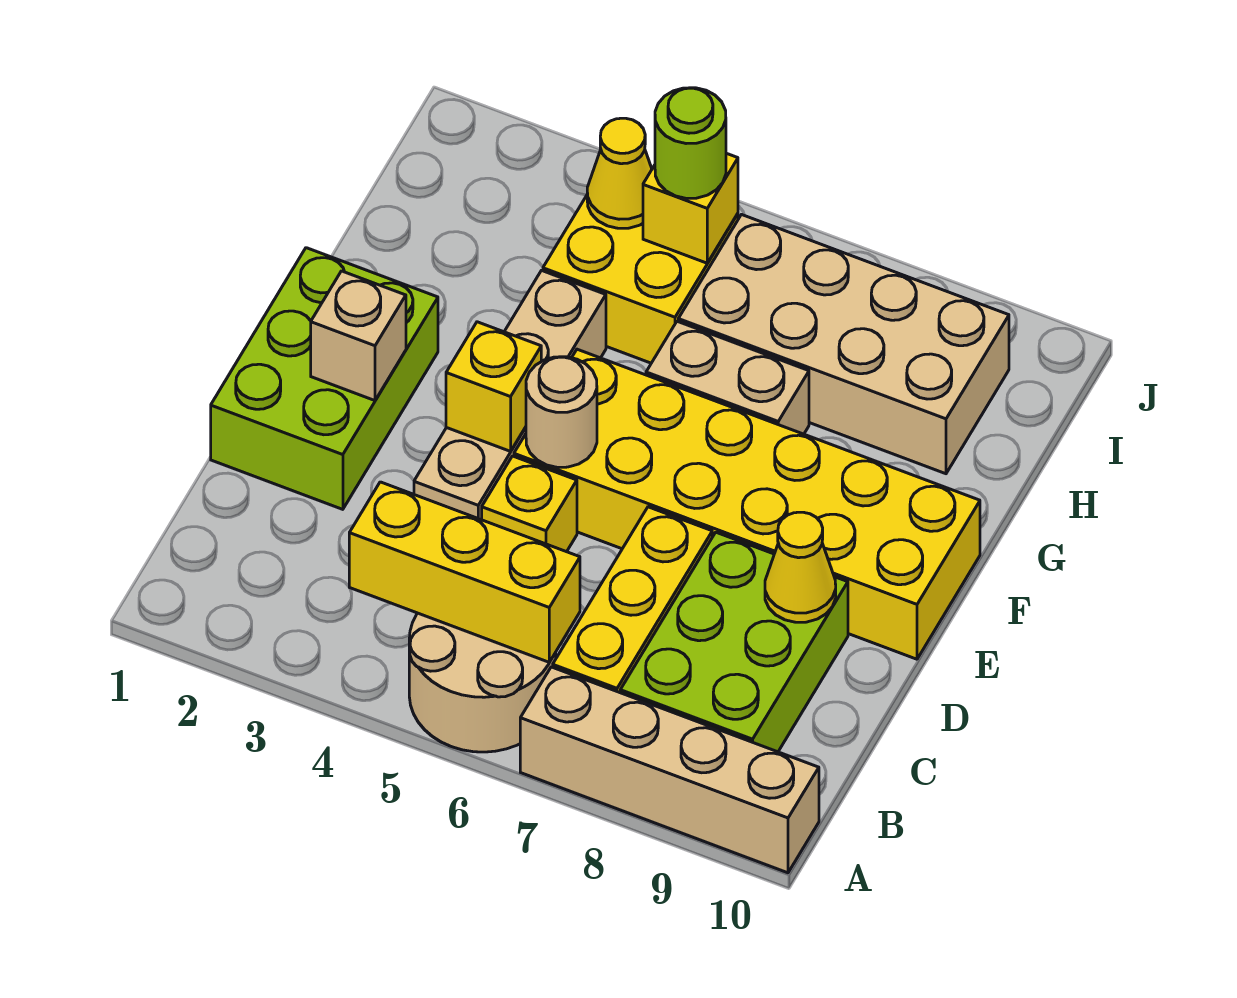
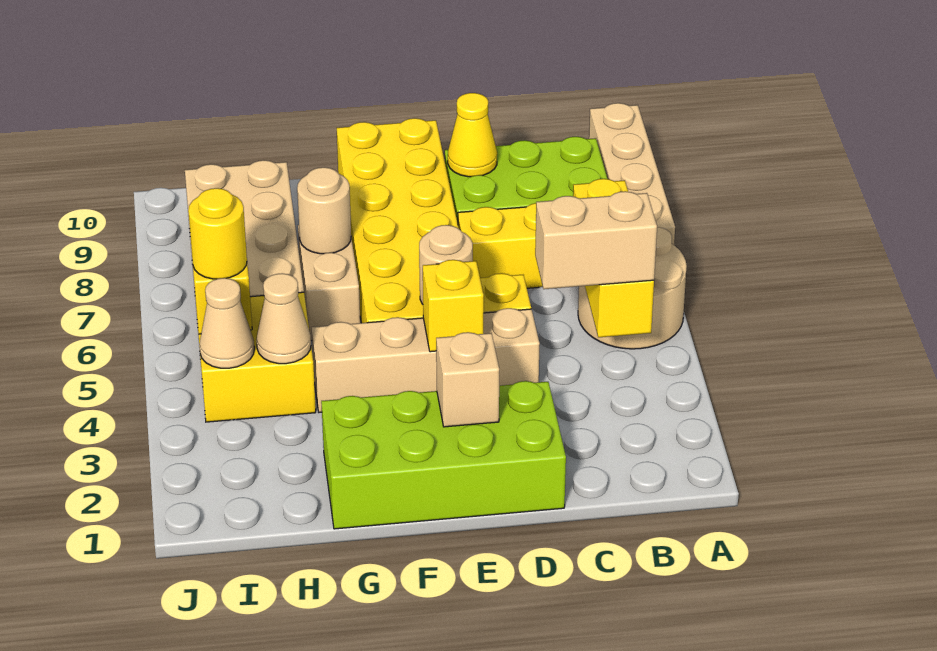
none -> tan 1x2 brick [535,191,657,289]
lime 2x3 brick [211,248,438,509] -> lime 2x4 brick [321,381,566,529]
none -> tan 1x1 round brick [297,167,351,254]
none -> tan 1x1 cone [257,273,311,364]
yellow 1x1 cone [587,118,652,228] -> tan 1x1 cone [199,278,254,368]
lime 1x1 round brick [655,88,726,198] -> yellow 1x1 round brick [188,188,247,279]

